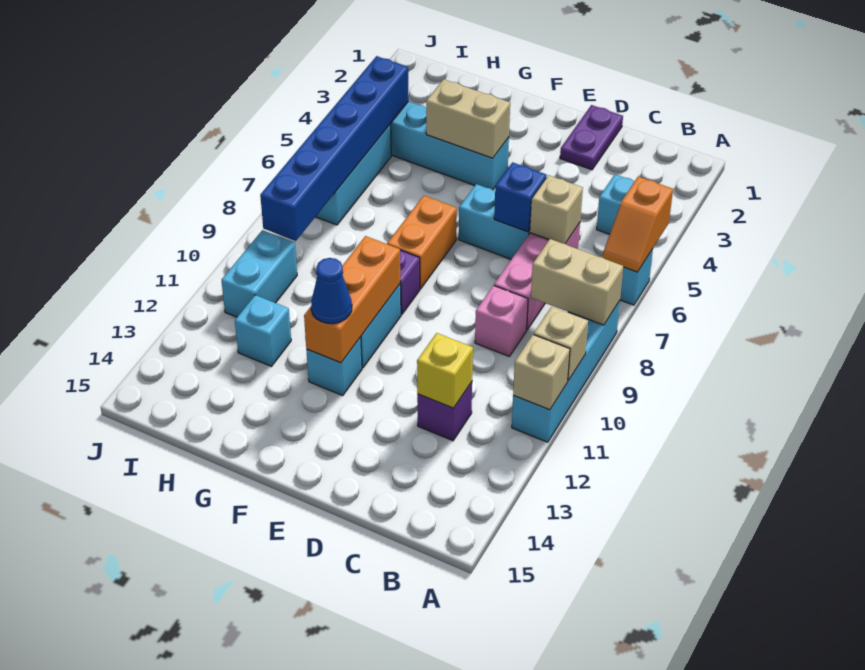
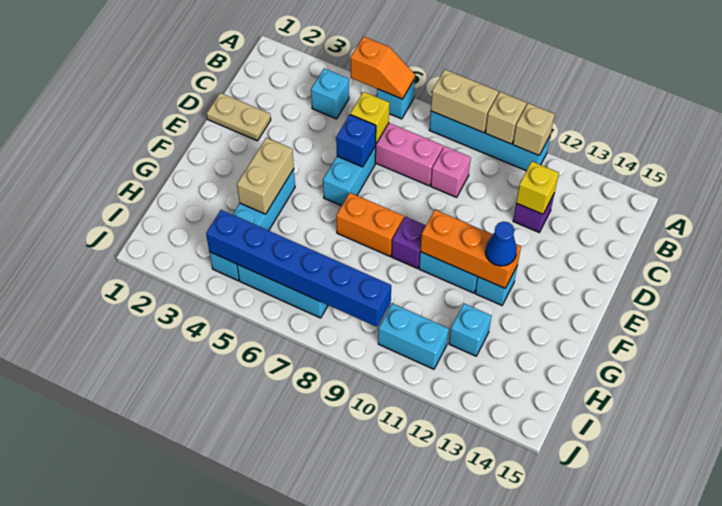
tan 1x2 brick [531,239,623,325] -> tan 1x2 brick turned to [431,70,498,133]
tan 1x1 brick [530,175,583,244] -> yellow 1x1 brick [350,92,389,144]
purple 1x2 plate [560,105,623,170] -> tan 1x2 plate [207,93,271,141]

